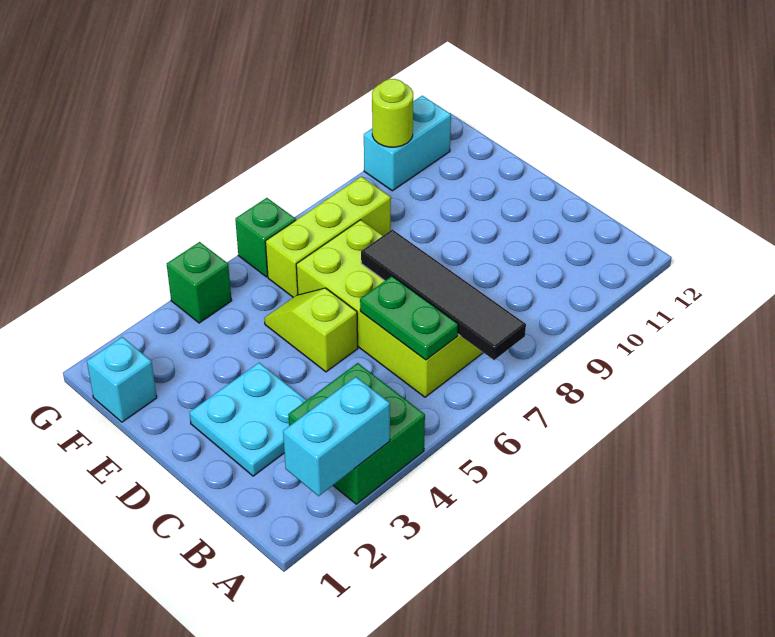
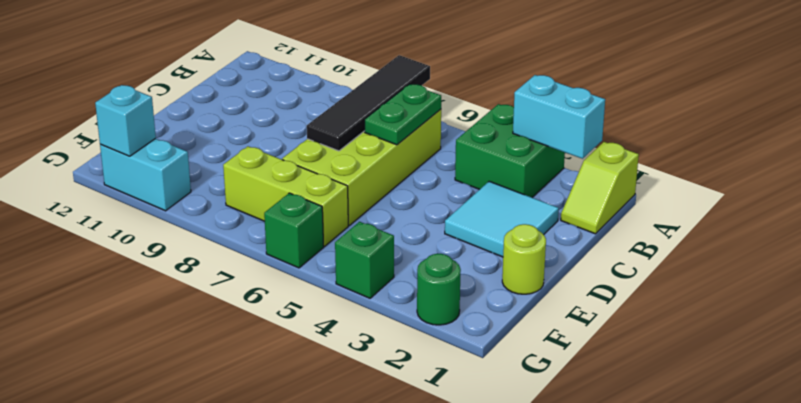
cyan 2x2 plate [189,363,307,476] -> cyan 2x2 tile [445,181,559,257]
lime 1x2 slope [264,288,358,372] -> lime 1x2 slope moved to [561,142,639,234]
cyan 1x1 brick [87,337,157,422] -> cyan 1x1 brick moved to [95,85,156,156]
none -> green 1x1 round brick [417,254,461,325]
lime 1x1 round brick [372,79,413,147] -> lime 1x1 round brick moved to [502,224,546,294]

